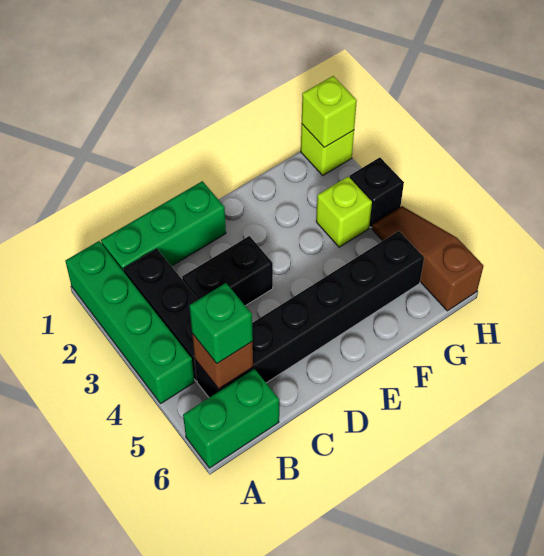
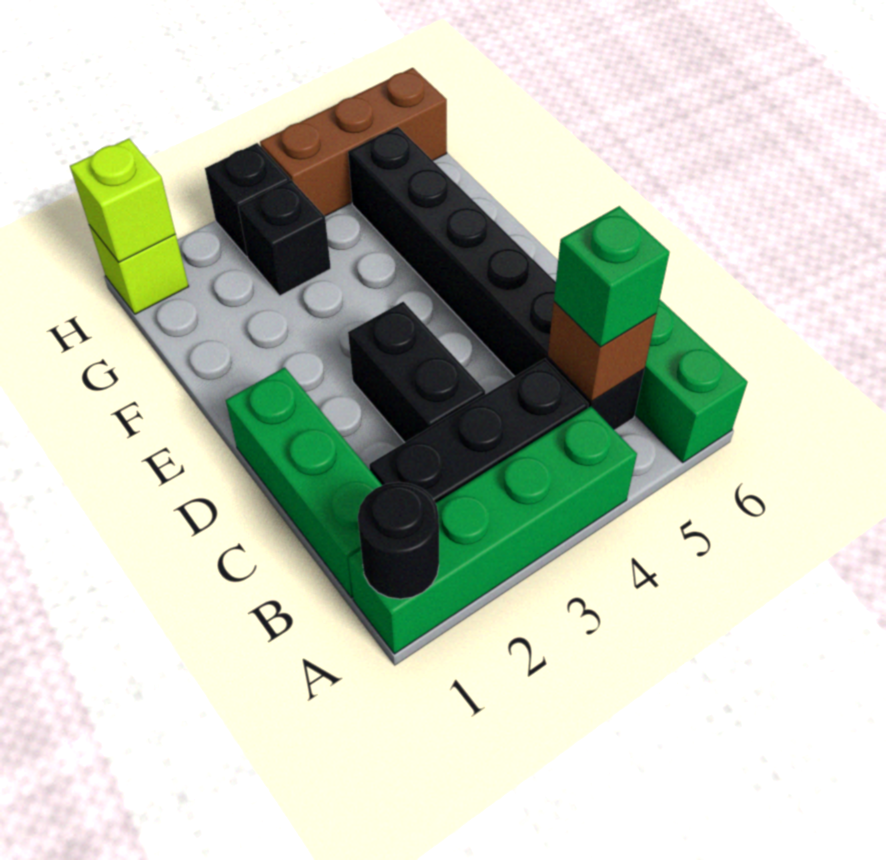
none -> black 1x1 round brick [358,482,439,599]
lime 1x1 brick [316,177,372,247] -> black 1x1 brick [238,180,331,296]
brown 1x3 slope [372,206,484,311] -> brown 1x3 brick [260,68,447,216]

